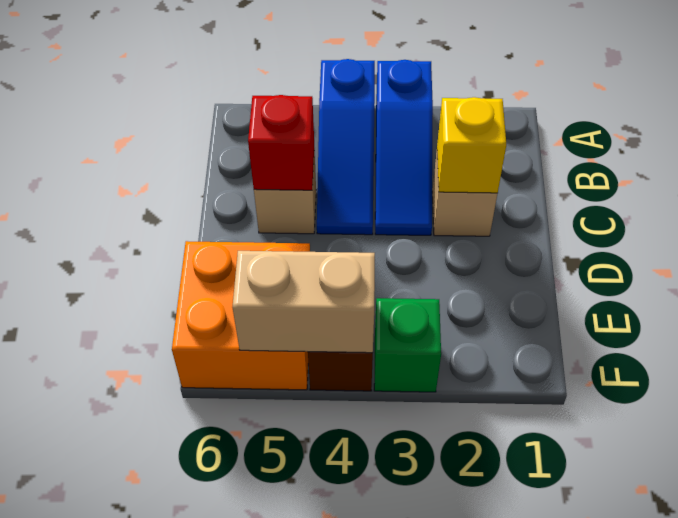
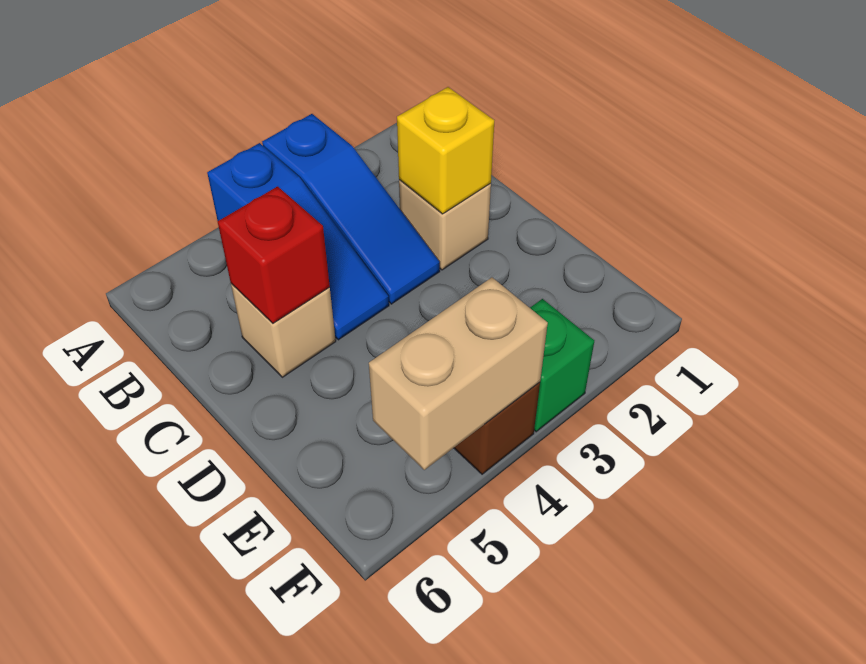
orange 2x2 brick [172,241,310,390] -> none

